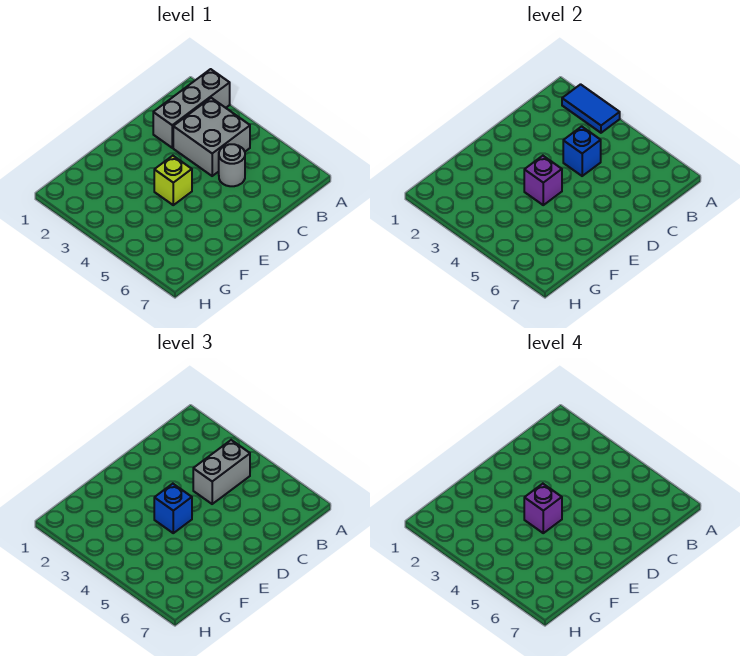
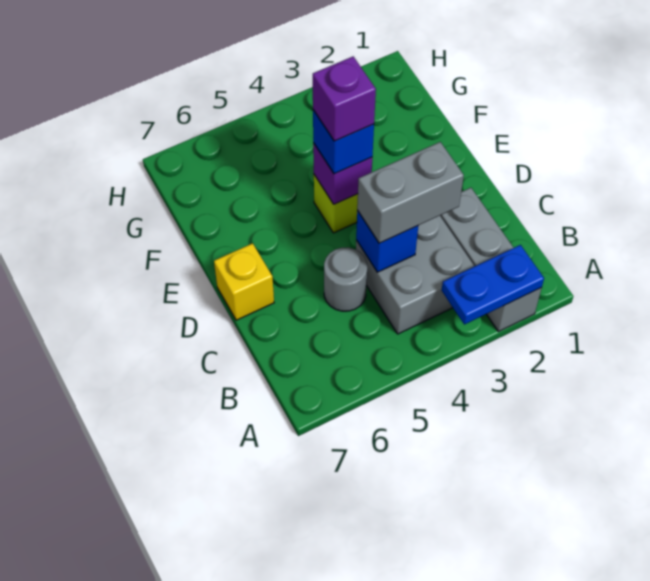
blue 1x2 tile [562,84,620,133] -> blue 1x2 plate [442,245,544,324]
grey 1x2 brick [193,440,250,504] -> grey 1x2 brick turned to [357,142,464,243]
none -> yellow 1x1 brick [214,243,274,320]

